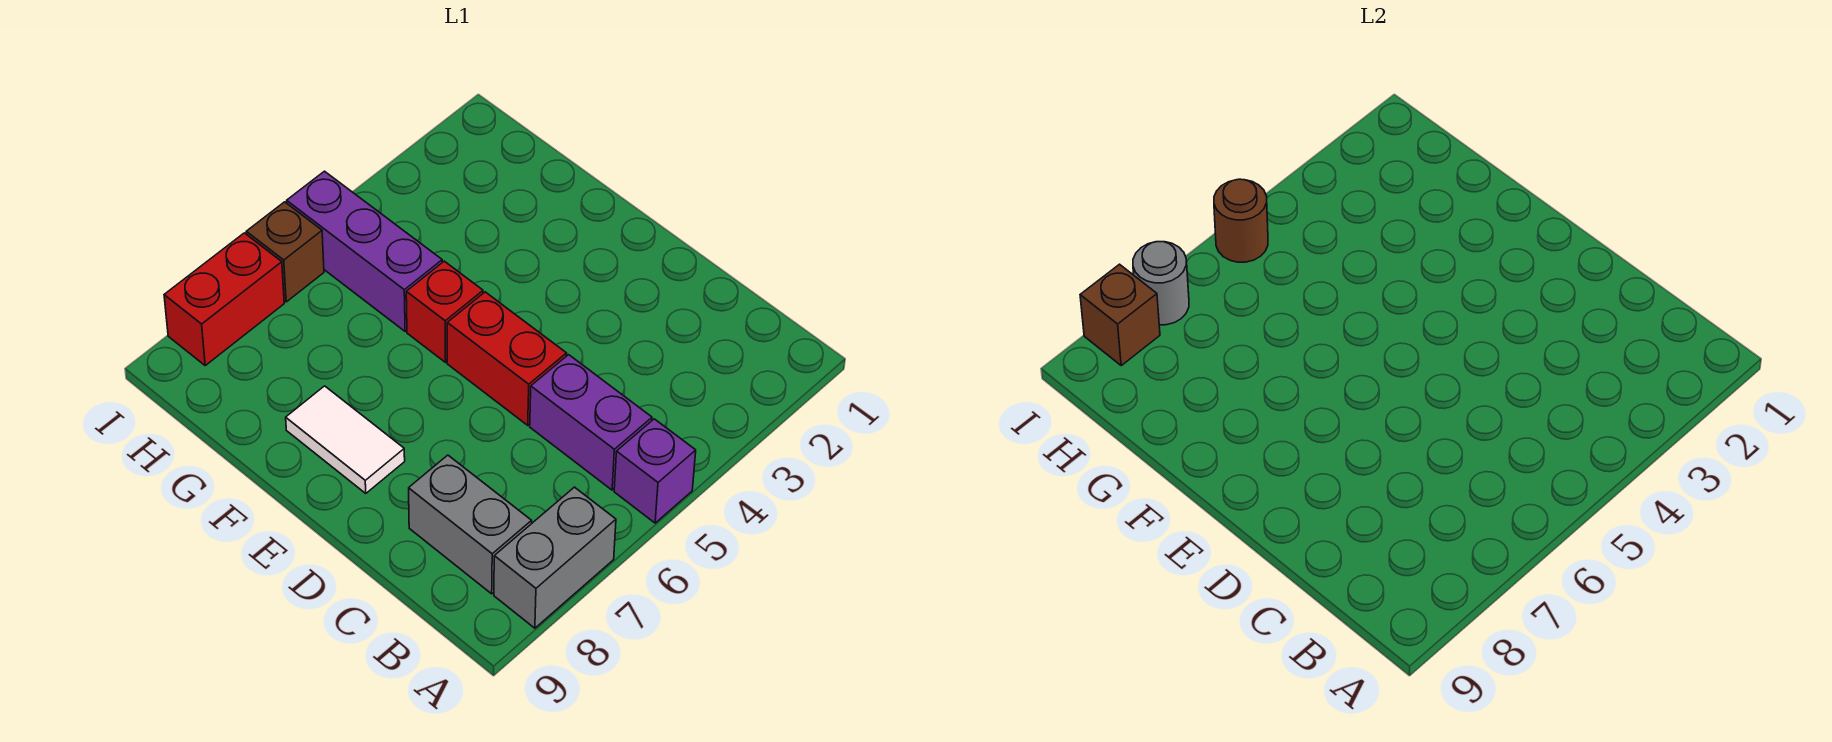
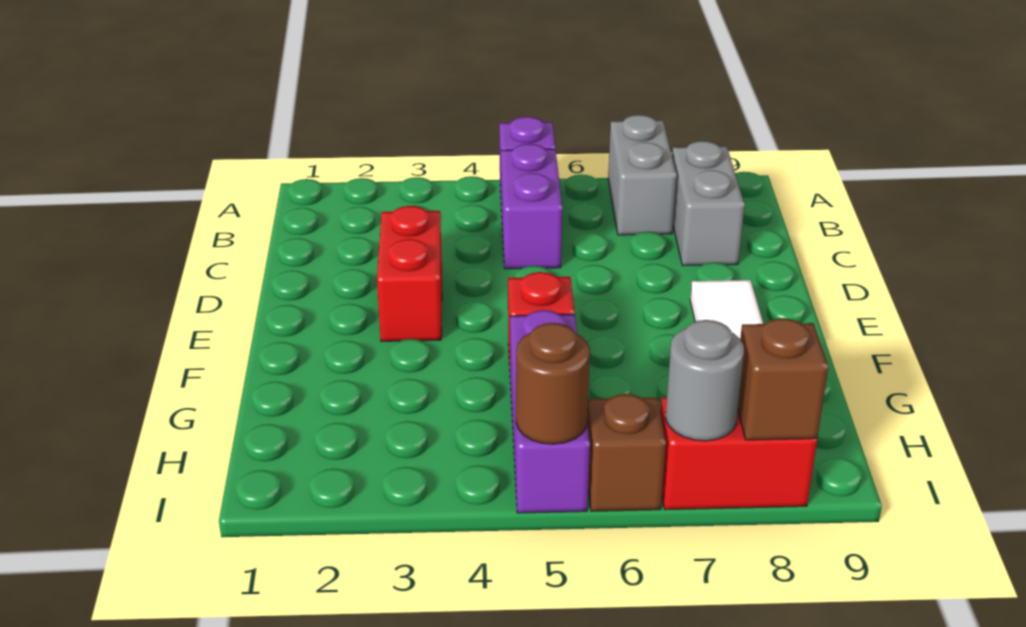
grey 1x2 brick [494,487,616,628] -> grey 1x2 brick turned to [608,115,676,235]
red 1x2 brick [447,292,567,425] -> red 1x2 brick moved to [377,206,442,341]

